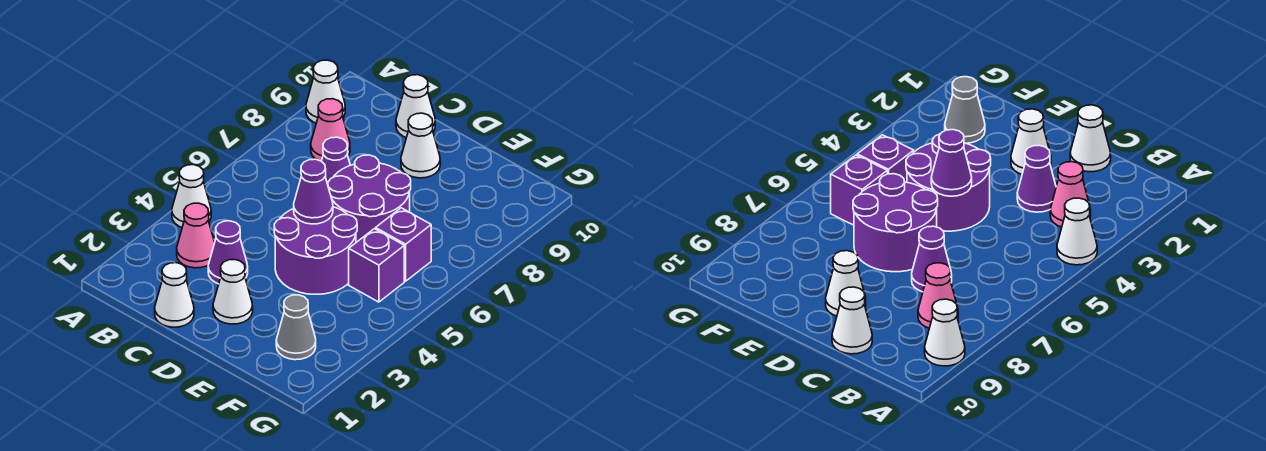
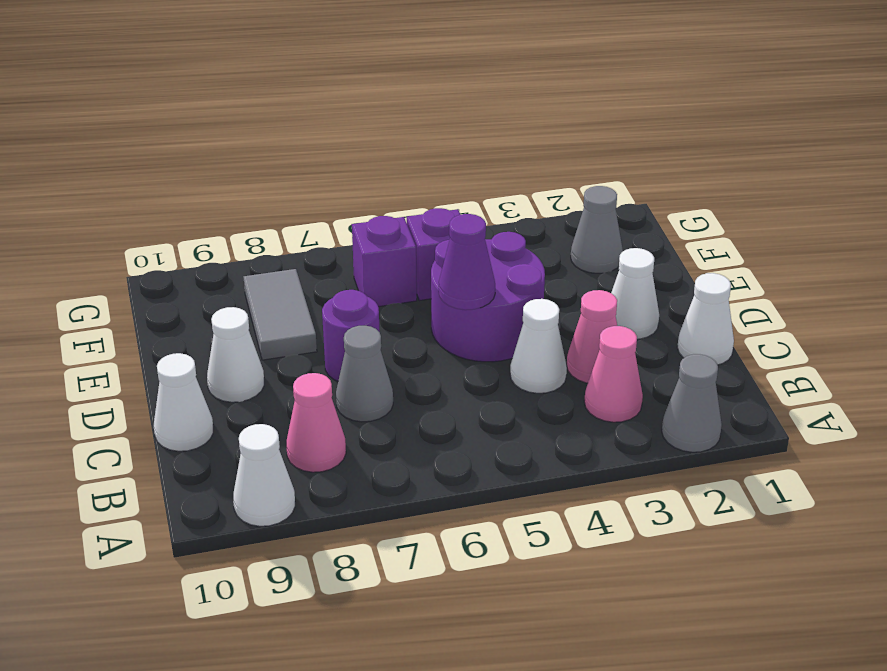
none -> grey 1x1 cone [662,354,722,452]
white 1x1 cone [172,165,211,227] -> white 1x1 cone moved to [510,299,567,393]
purple 1x1 cone [208,221,248,284] -> pink 1x1 cone [567,290,617,383]
purple 1x1 cone [322,137,350,184] -> grey 1x1 cone [336,326,393,422]
purple 2x2 round brick [328,155,411,242] -> purple 1x1 round brick [322,290,380,381]
none -> grey 1x2 tile [244,269,317,360]

